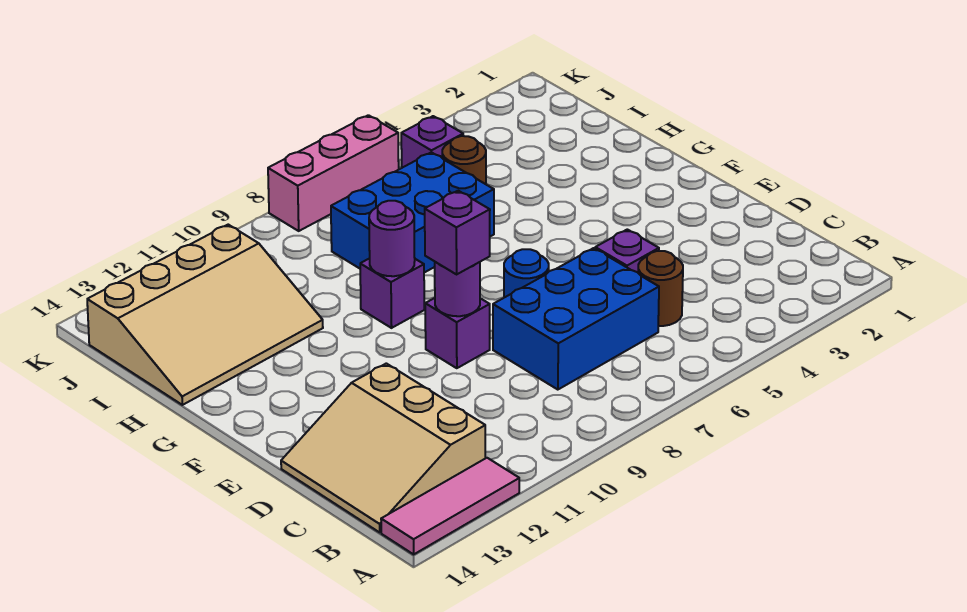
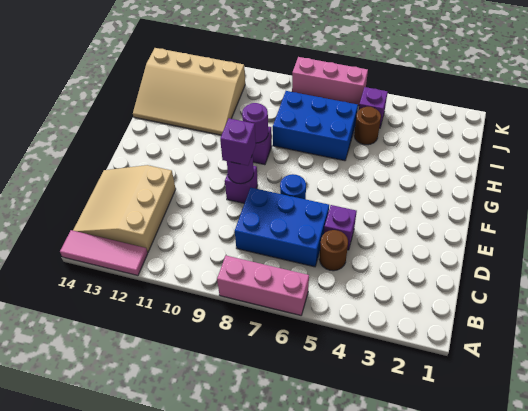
none -> pink 1x3 brick [217,256,309,315]

